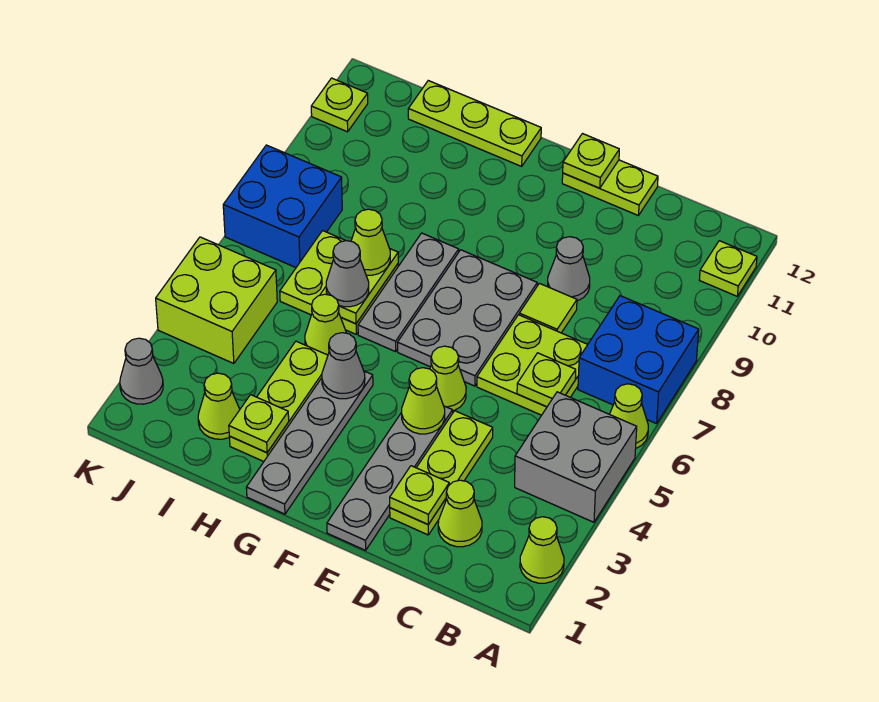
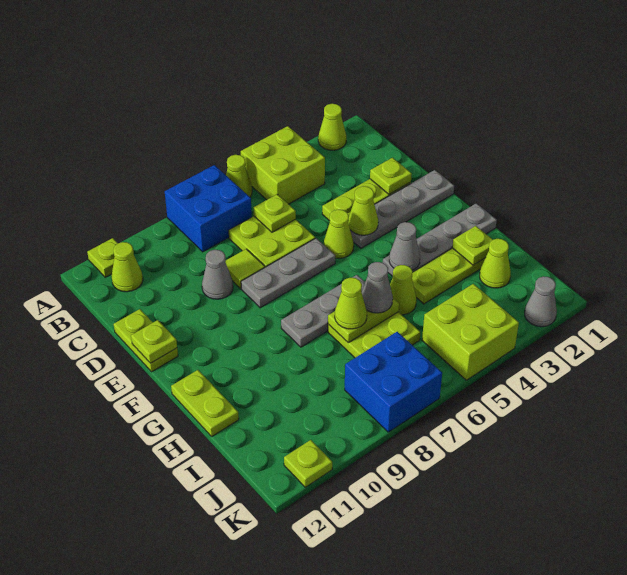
grey 2x2 brick [515,392,637,522] -> lime 2x2 brick [241,126,325,204]
lime 1x1 cone [438,480,482,547] -> lime 1x1 cone moved to [112,242,143,292]
grey 2x3 plate [397,250,537,386] -> grey 1x3 plate [241,238,335,308]
lime 1x3 plate [408,81,541,166] -> lime 1x2 plate [171,370,239,436]

